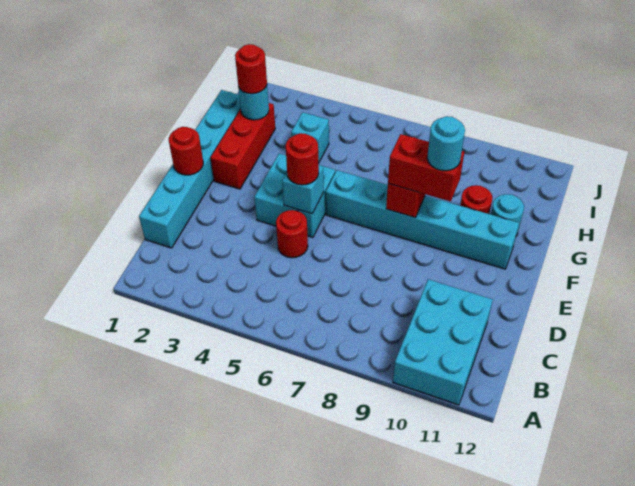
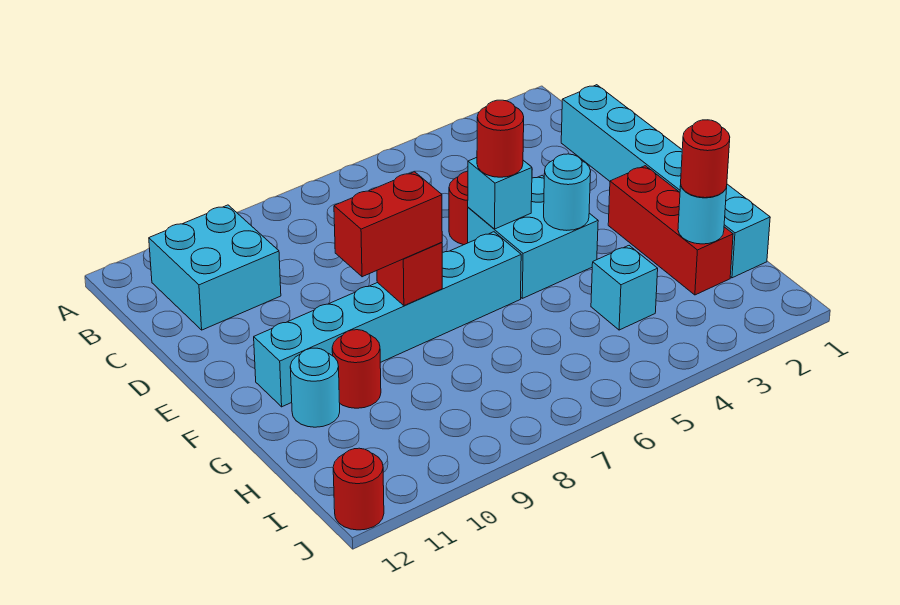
cyan 2x3 brick [393,279,493,405] -> cyan 2x2 brick [149,205,281,330]
red 1x1 round brick [169,127,203,175] -> red 1x1 round brick moved to [333,448,384,530]
cyan 1x1 round brick [427,116,465,171] -> cyan 1x1 round brick moved to [544,154,591,230]

